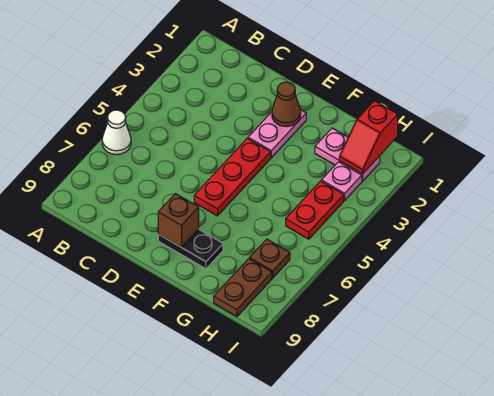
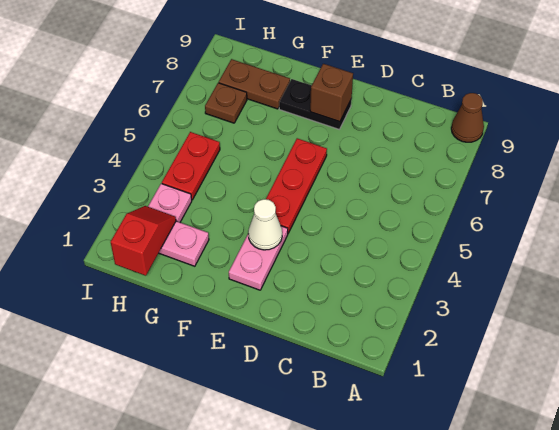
white 1x1 cone [102,110,131,155] -> white 1x1 cone moved to [248,199,282,250]
brown 1x1 cone [272,82,301,127] -> brown 1x1 cone moved to [451,93,484,142]
brown 1x2 plate [214,259,272,317] -> brown 1x2 plate turned to [219,59,290,109]

